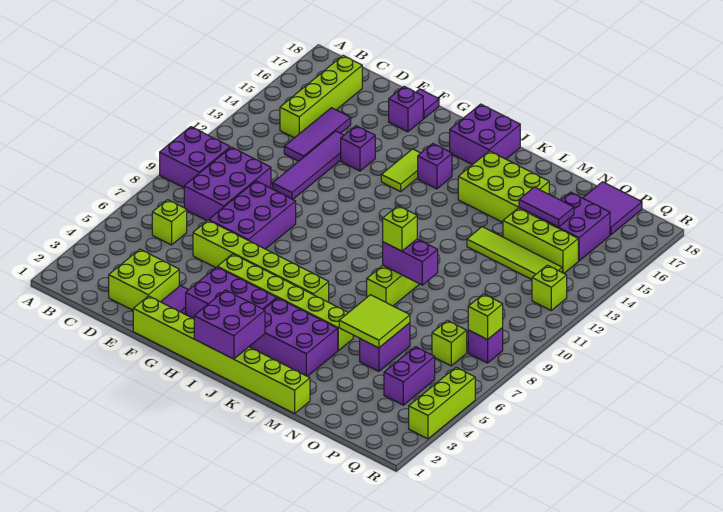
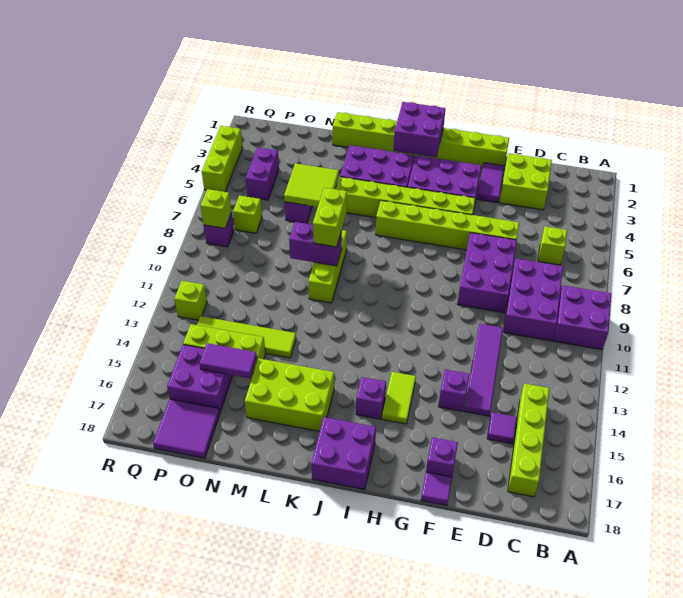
purple 1x3 tile [284,108,351,161] -> purple 1x1 tile [487,412,517,444]
lime 1x1 brick [383,206,417,251] -> lime 1x2 brick [313,188,347,247]

